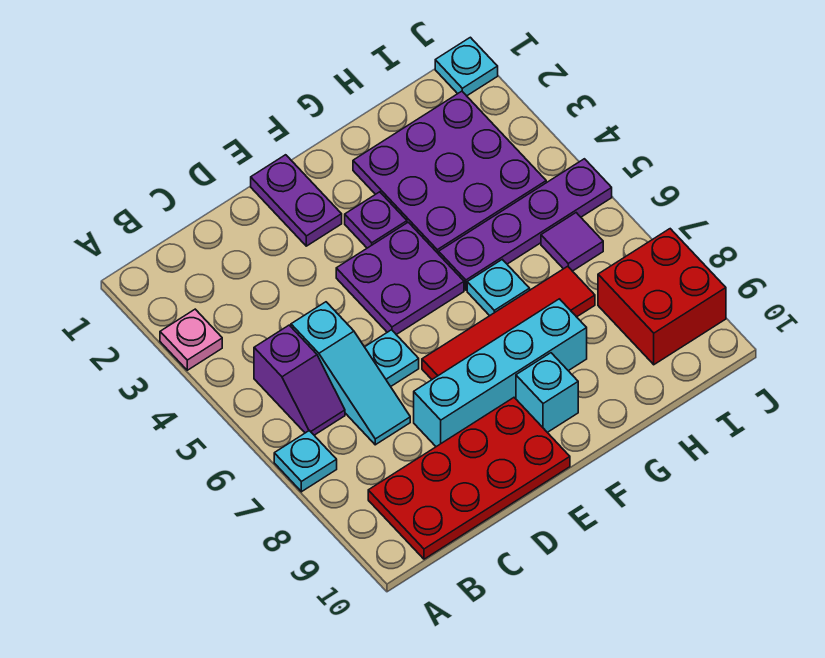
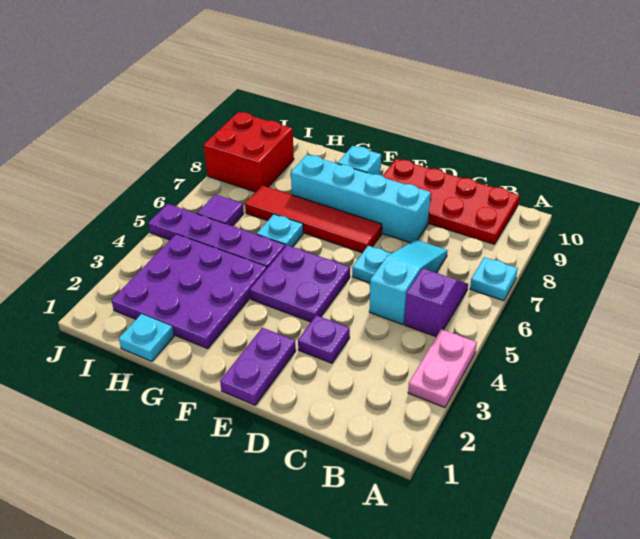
pink 1x1 plate [160,309,222,370] -> pink 1x2 plate [408,329,477,407]
purple 1x1 plate [345,192,407,248] -> purple 1x1 plate moved to [298,315,350,363]
cyan 1x1 plate [435,37,498,96] -> cyan 1x1 plate moved to [119,314,174,362]

